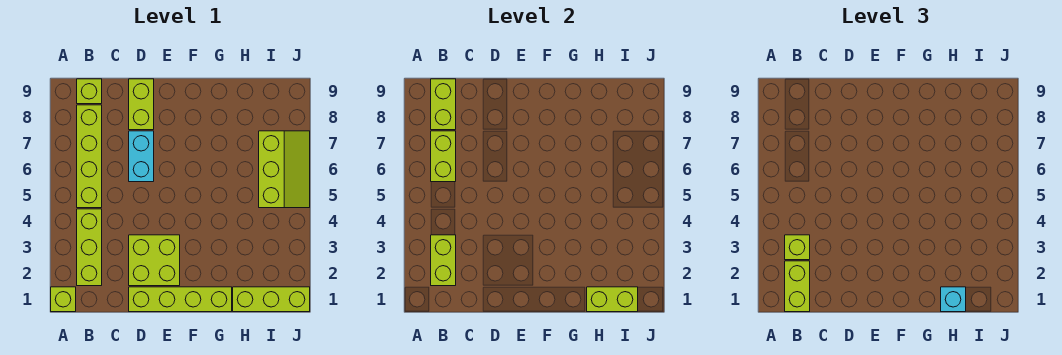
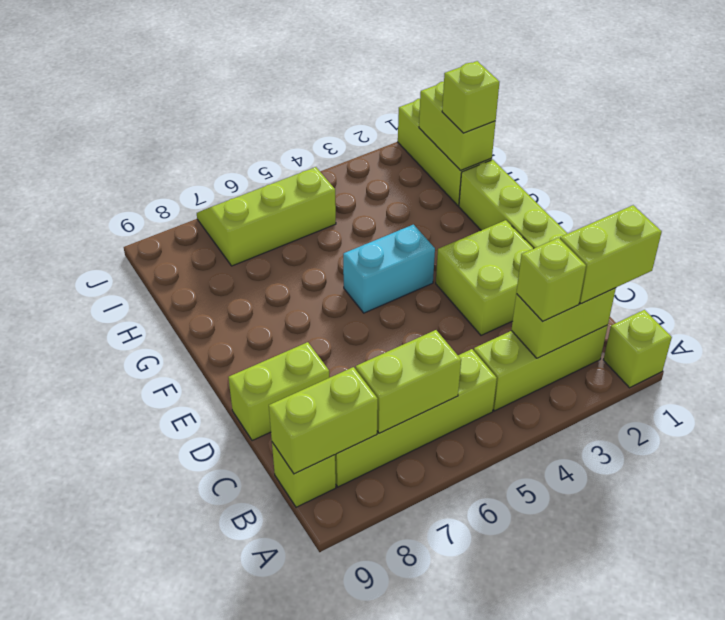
cyan 1x2 brick [129,131,154,182] -> cyan 1x2 brick moved to [343,225,435,313]
cyan 1x1 brick [941,287,966,312] -> lime 1x1 brick [442,61,499,133]

